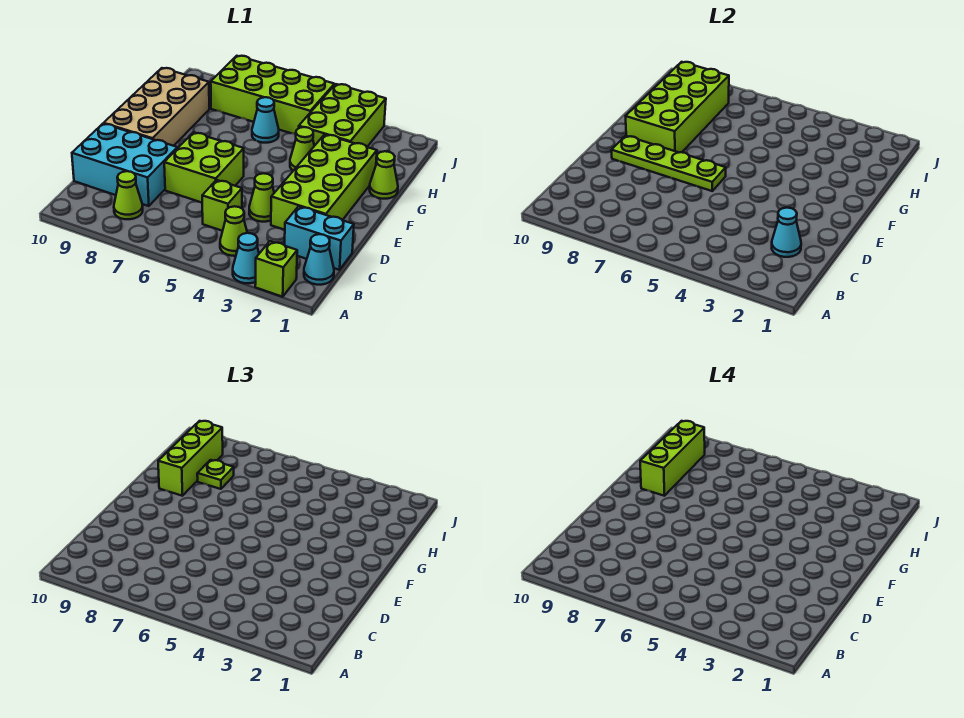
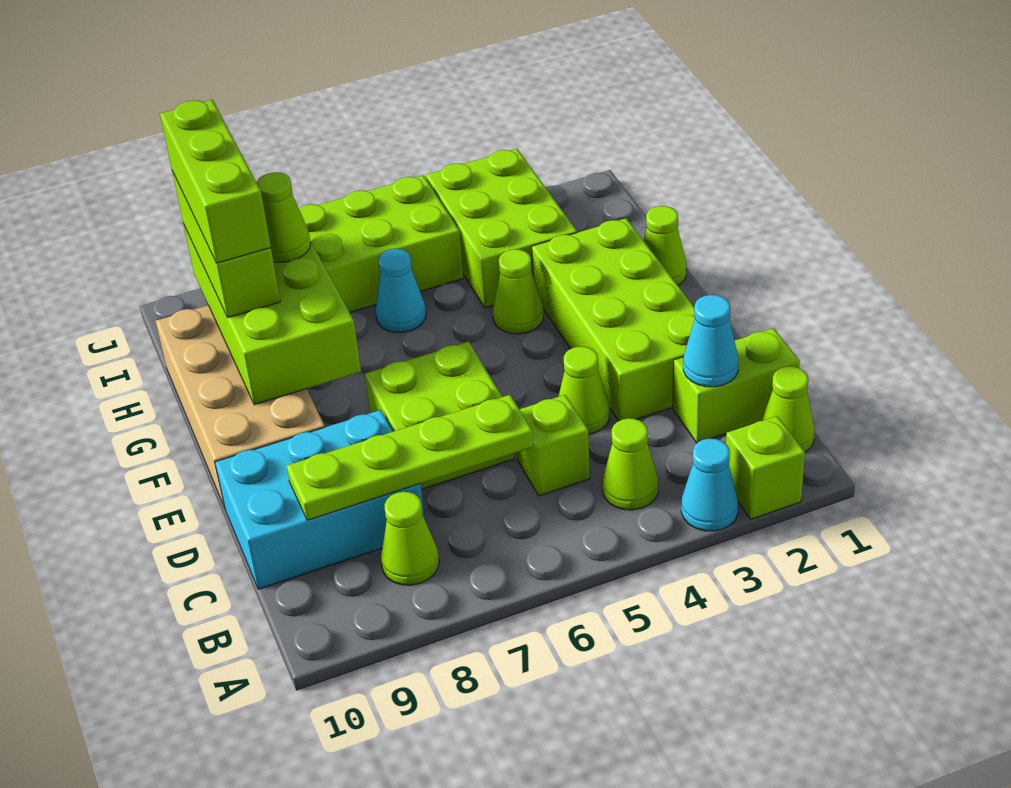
cyan 1x1 cone [304,234,334,285] -> lime 1x1 cone [762,366,815,452]
cyan 1x2 brick [285,206,354,270] -> lime 1x2 brick [673,328,800,443]
lime 1x4 plate [611,136,726,191] -> lime 1x4 plate moved to [287,395,533,520]
lime 1x1 plate [197,460,234,489] -> lime 1x1 cone [257,172,311,262]

